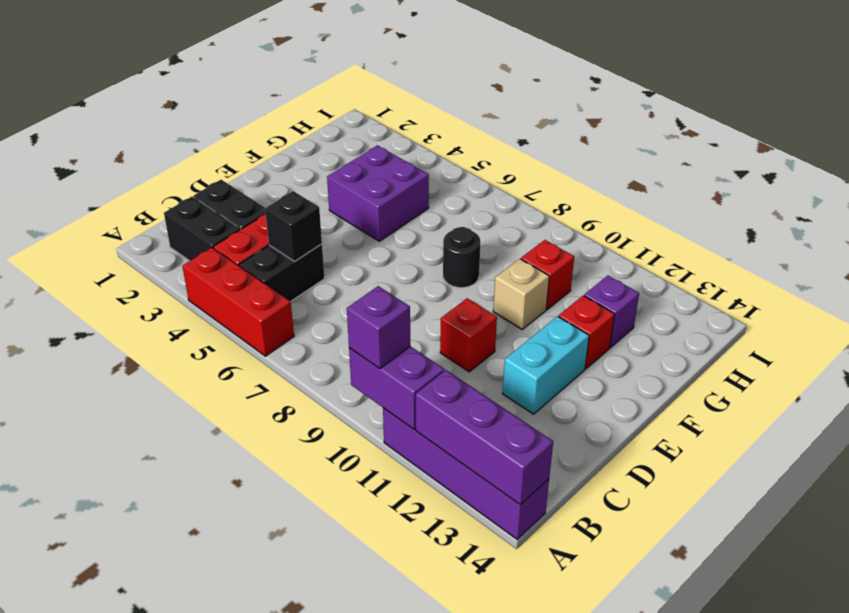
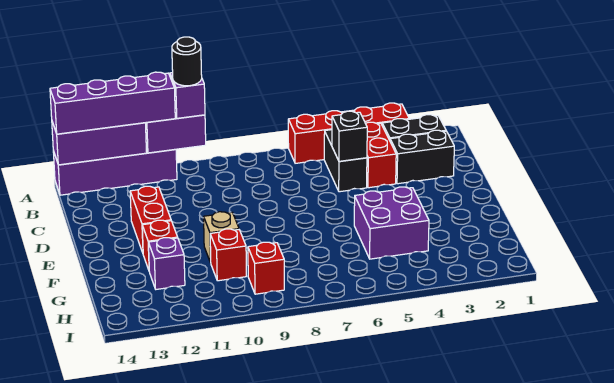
red 1x3 brick [182,248,294,356] -> red 1x4 brick [288,103,409,163]
none -> purple 1x4 brick [50,72,175,134]
red 1x1 brick [440,298,497,372] -> red 1x1 brick moved to [248,242,284,294]
cyan 1x2 brick [503,316,589,414] -> red 1x2 brick [130,186,171,253]
black 1x1 round brick [443,227,481,288] -> black 1x1 round brick moved to [172,37,202,86]

